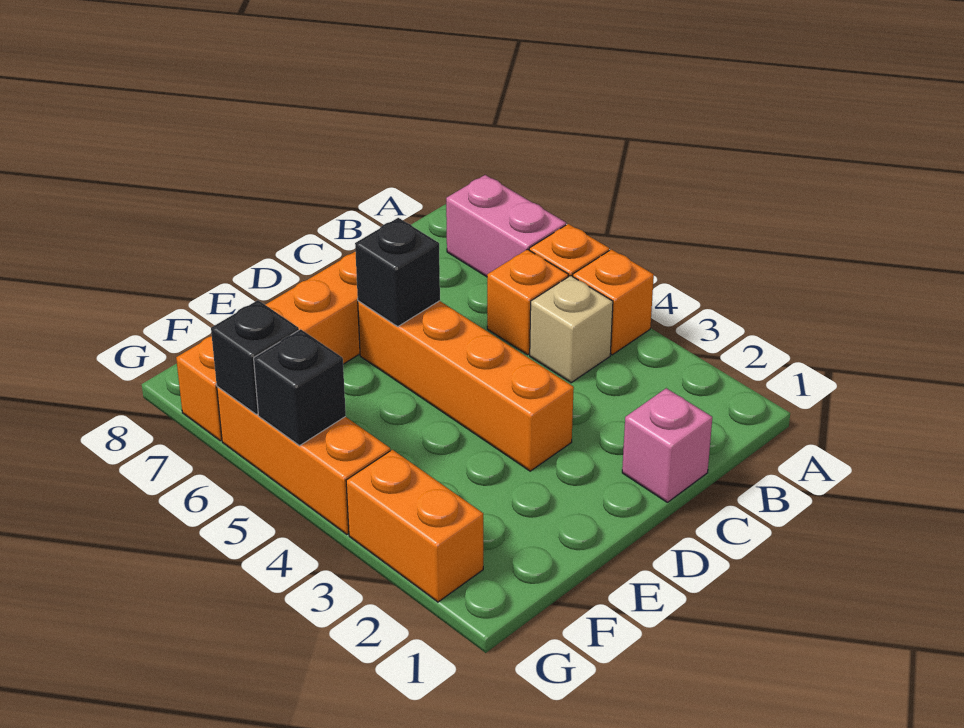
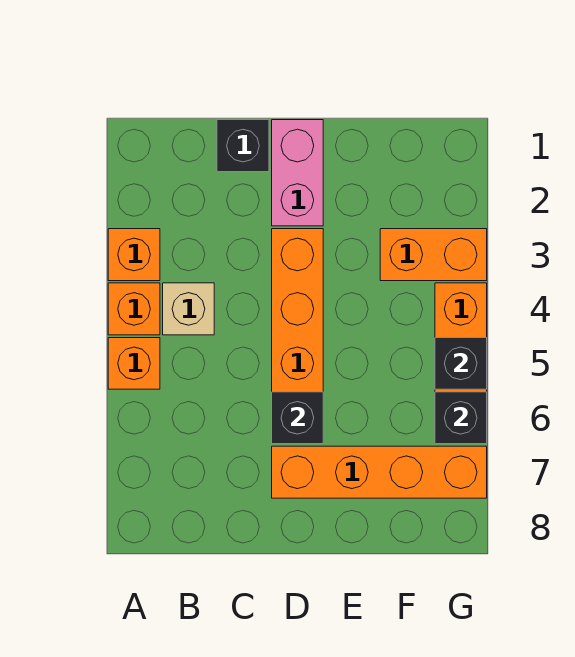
pink 1x2 brick [446,175,566,277] -> pink 1x2 brick moved to [272,120,323,226]
orange 1x1 brick [487,249,569,355] -> orange 1x1 brick moved to [108,229,160,281]
pink 1x1 brick [622,388,712,502] -> black 1x1 brick [217,120,269,172]
orange 1x2 brick [346,450,483,602] -> orange 1x2 brick turned to [380,229,487,281]

